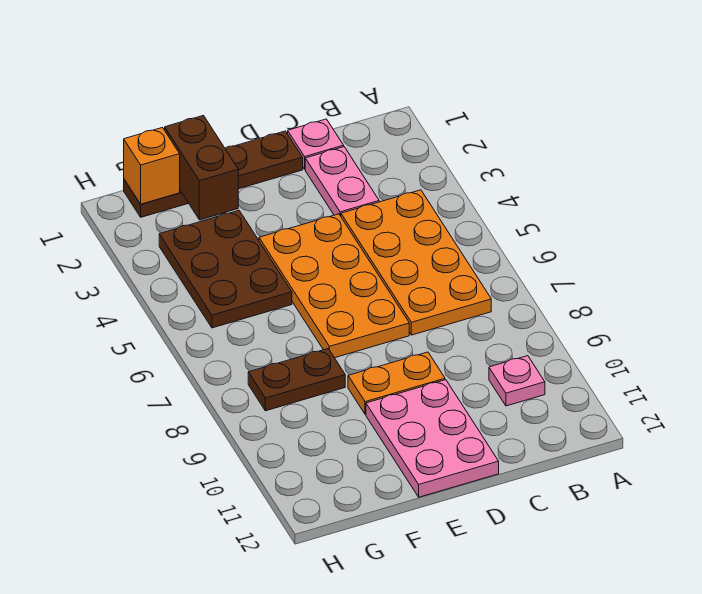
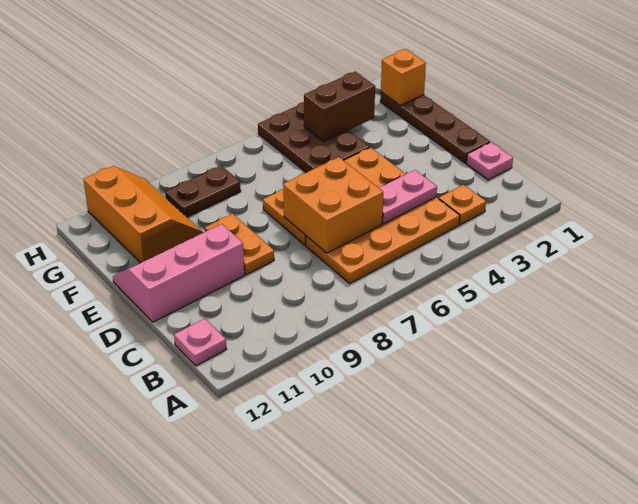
none -> orange 1x1 plate [439,185,486,225]
pink 1x1 plate [489,356,545,406] -> pink 1x1 plate moved to [174,318,227,366]
pink 1x2 plate [305,147,379,216] -> pink 1x2 plate moved to [379,170,437,224]
none -> orange 2x2 brick [283,157,383,253]
pink 2x3 plate [366,380,499,497] -> pink 2x3 slope [113,224,245,322]
brown 1x2 brick [165,116,238,220] -> brown 1x2 brick moved to [304,72,375,142]
brown 2x3 plate [159,210,292,328] -> brown 2x3 plate turned to [258,102,370,173]
brown 1x2 plate [248,349,345,411] -> brown 1x2 plate turned to [165,166,241,217]
none -> orange 2x3 slope [84,166,203,263]

